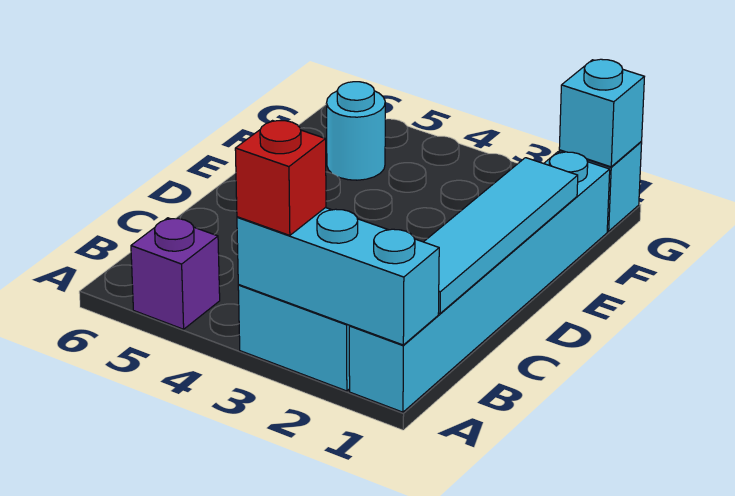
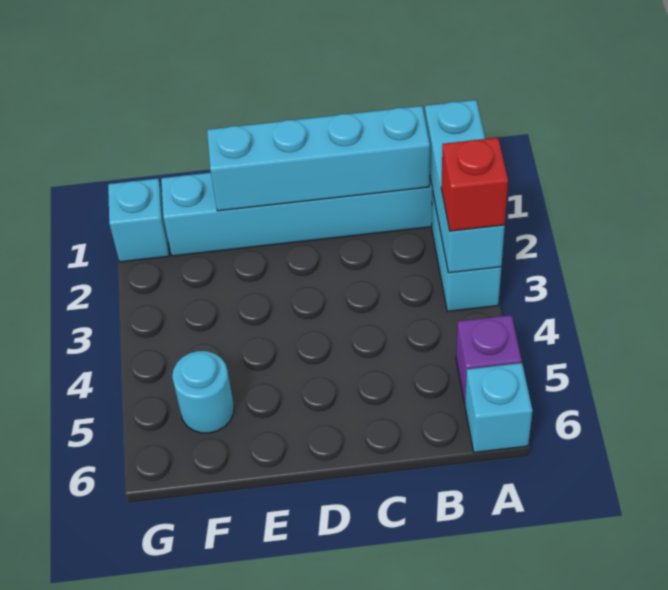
cyan 1x4 tile [424,158,578,313] -> cyan 1x4 brick [207,106,430,211]
cyan 1x1 brick [559,59,644,167] -> cyan 1x1 brick moved to [465,363,533,452]

